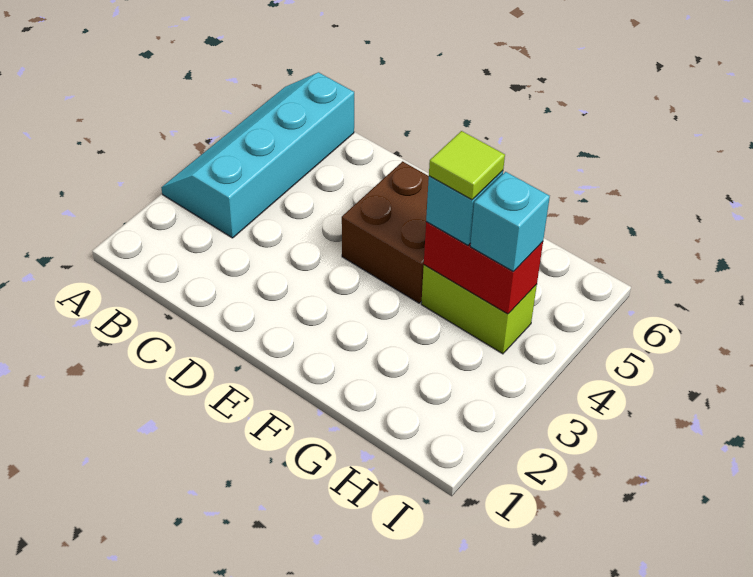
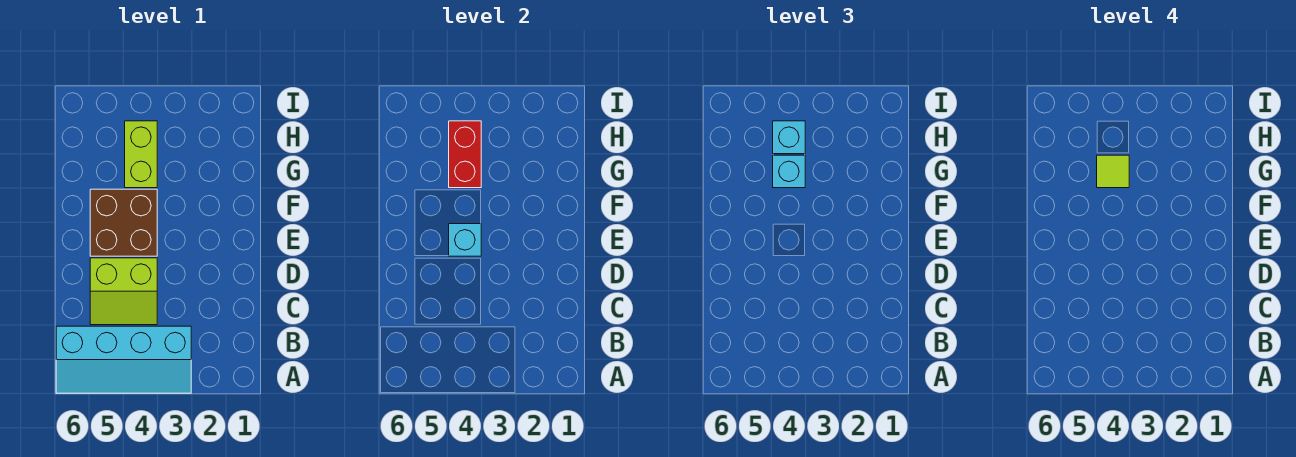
none -> lime 2x2 slope [90,258,157,325]
none -> cyan 1x1 brick [449,224,481,256]

